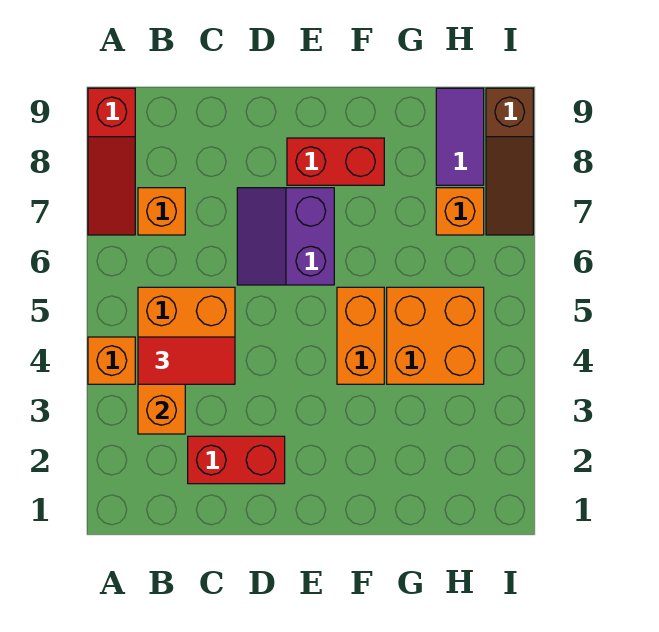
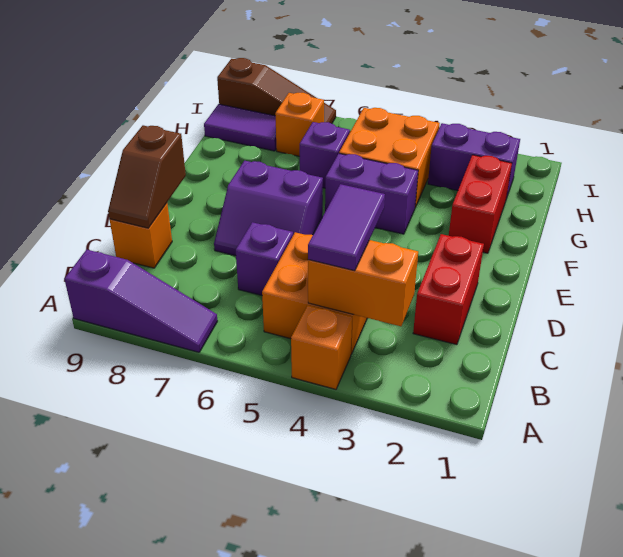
red 1x3 slope [88,88,135,235] -> purple 1x3 slope [65,250,217,352]
red 1x2 tile [138,337,235,384] -> purple 1x2 tile [308,184,385,271]
orange 1x1 brick [138,188,185,235] -> orange 1x1 brick moved to [110,203,172,268]
none -> purple 1x1 brick [236,222,293,295]
none -> brown 1x2 slope [108,125,186,228]
red 1x2 brick [287,138,384,185] -> red 1x2 brick moved to [449,155,512,253]
orange 1x2 brick [337,287,384,384] -> purple 1x2 brick [325,154,418,234]
none -> purple 1x1 brick [300,122,350,188]
none -> purple 1x2 brick [428,123,520,199]

